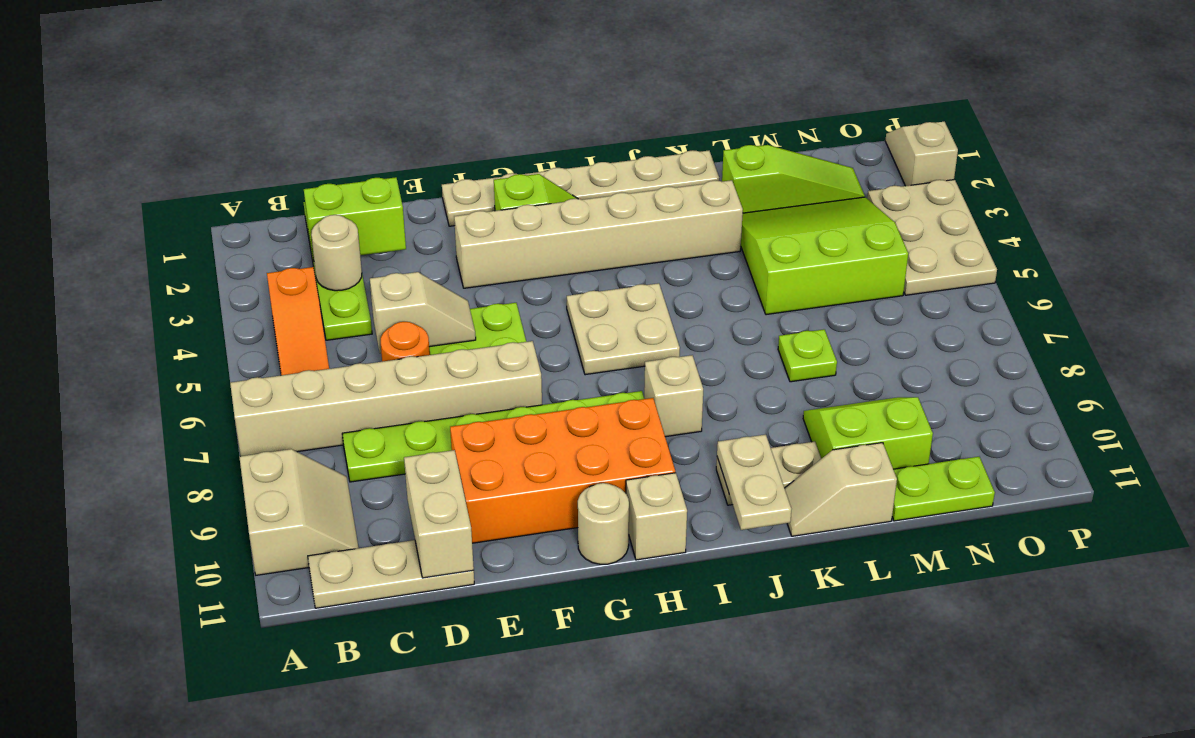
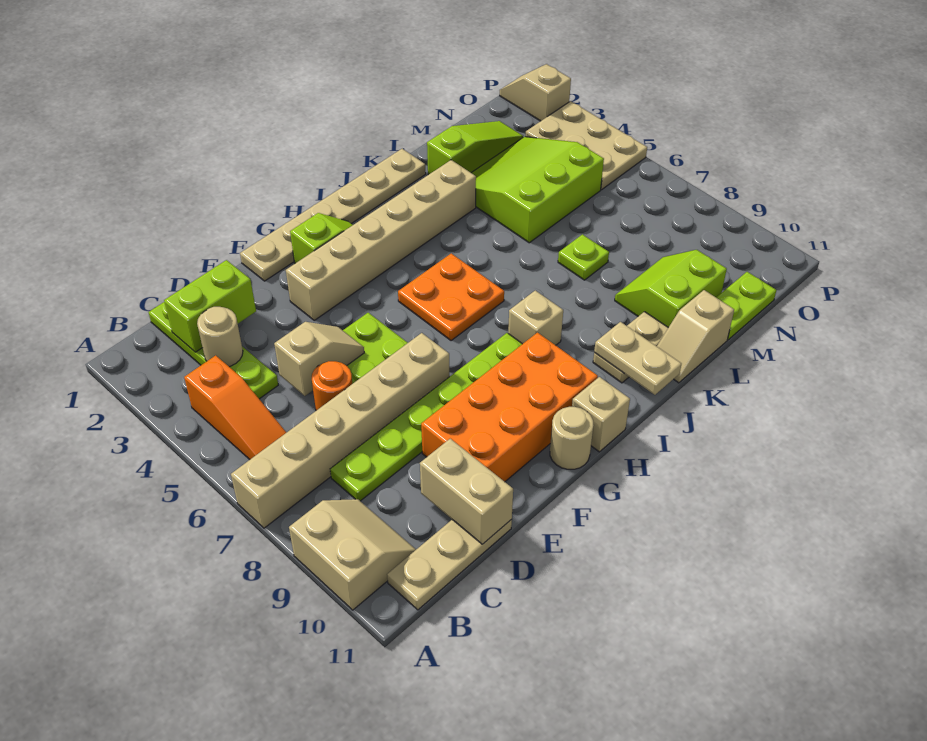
tan 2x2 plate [567,283,680,375] -> orange 2x2 plate [398,254,504,341]

